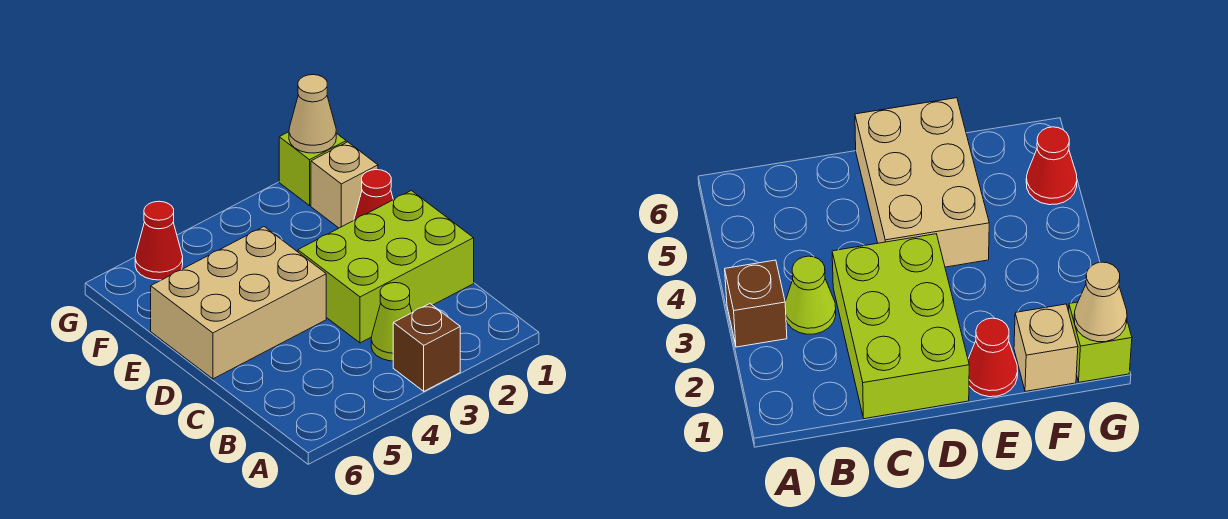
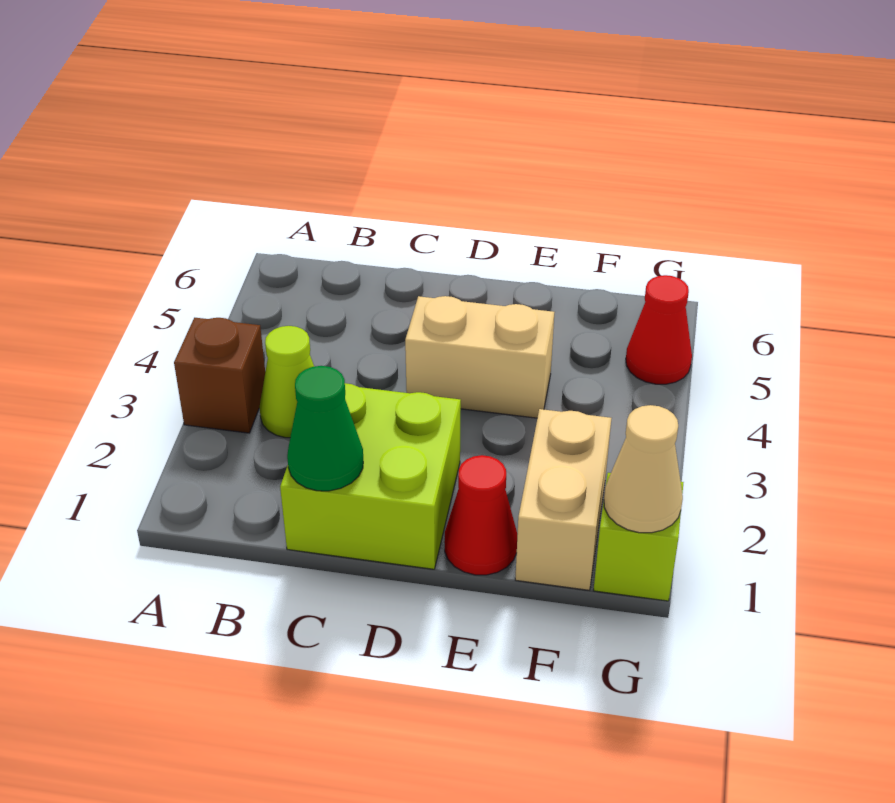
lime 2x3 brick [298,191,474,343] -> lime 2x2 brick [280,383,461,569]
none -> green 1x1 cone [287,366,363,491]
tan 2x3 brick [151,227,326,379] -> tan 1x2 brick [405,296,554,418]
tan 1x1 brick [311,142,378,228] -> tan 1x2 brick [515,409,611,590]

